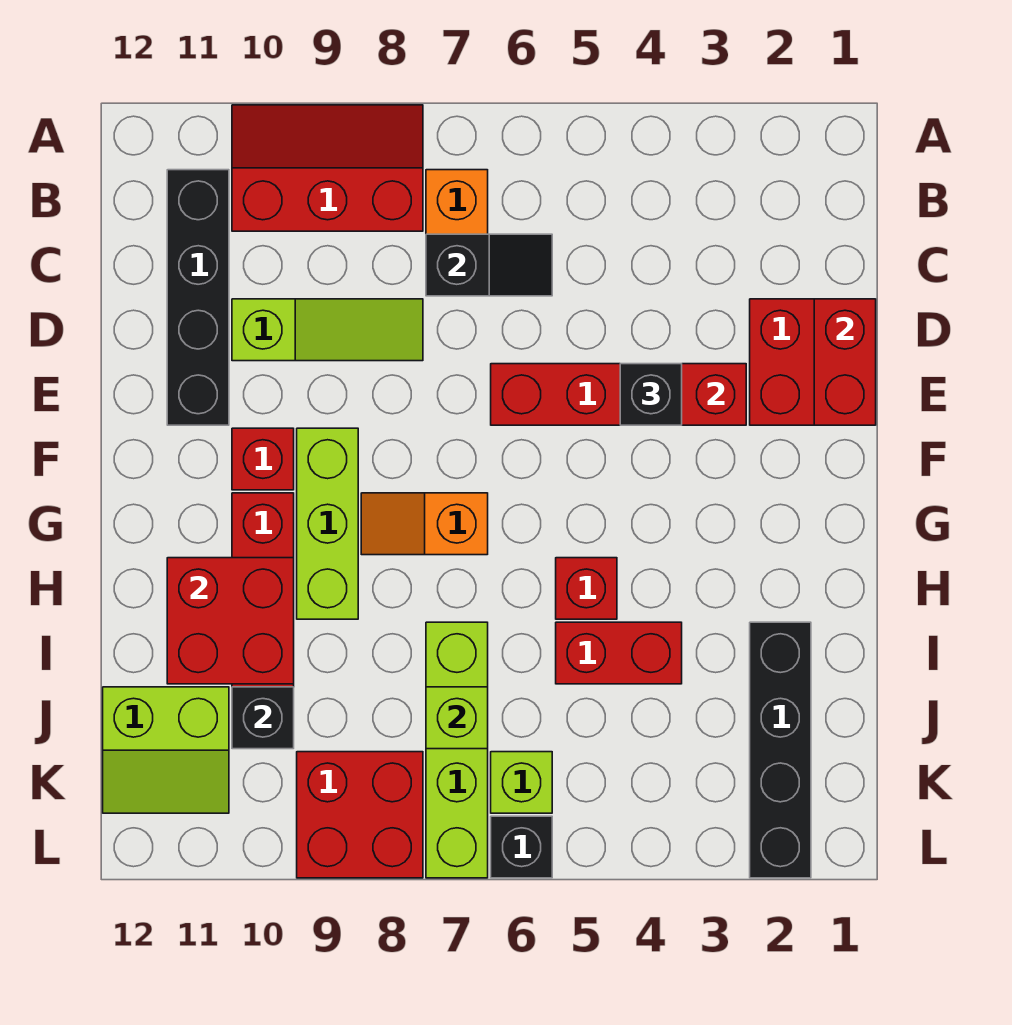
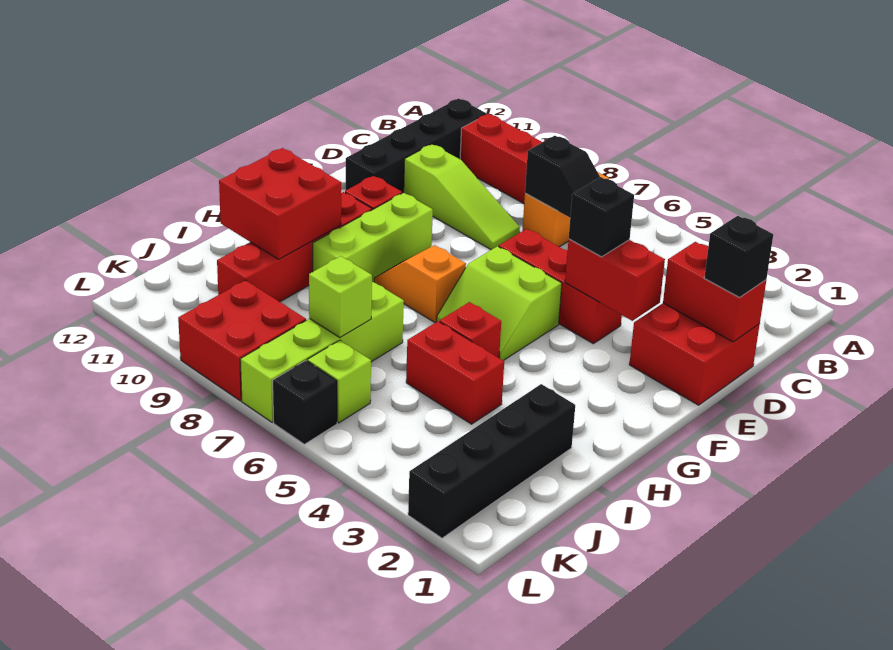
red 1x2 brick [814,299,876,425] -> red 1x2 brick turned to [663,242,766,342]
black 1x1 brick [232,687,294,749] -> black 1x1 brick moved to [704,216,773,297]
lime 2x2 slope [103,687,229,813] -> lime 2x2 slope moved to [437,246,562,361]

